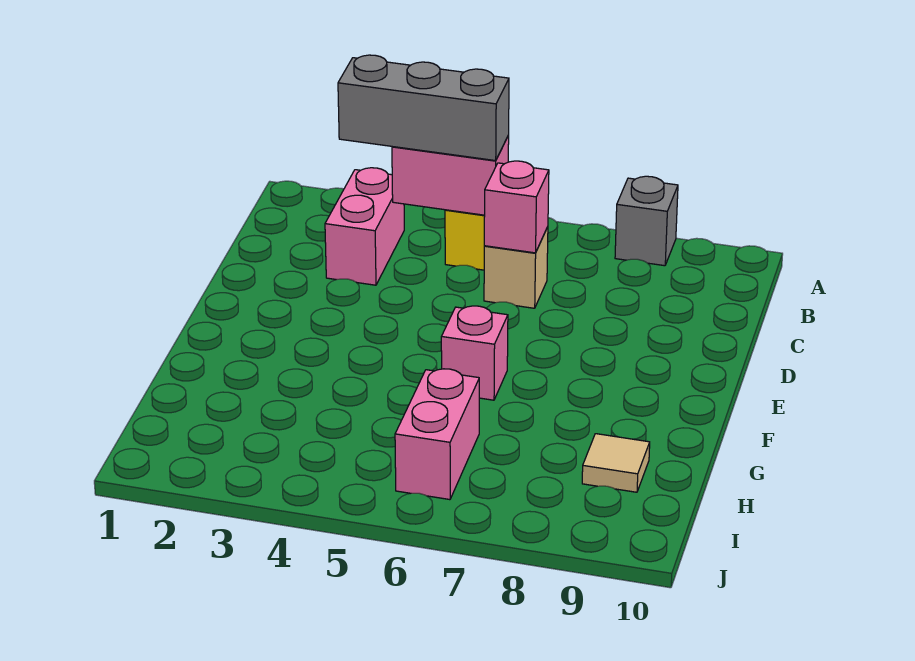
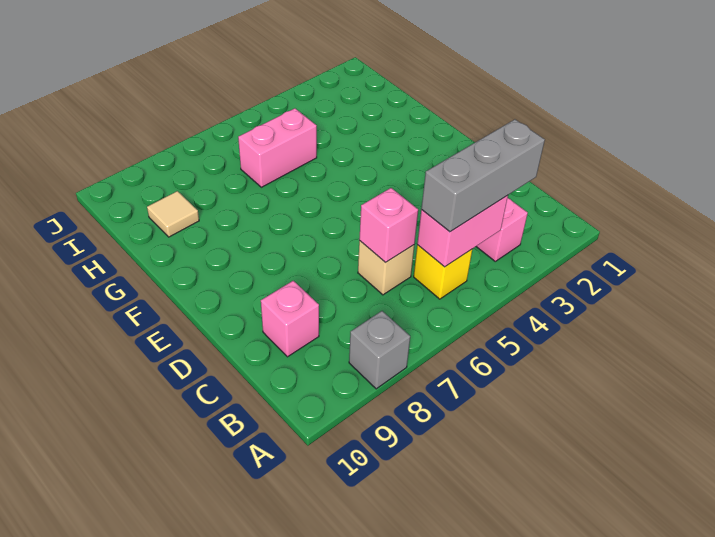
pink 1x1 brick [441,306,508,400] -> pink 1x1 brick moved to [261,281,319,357]
pink 1x2 brick [395,369,479,500] -> pink 1x2 brick turned to [238,108,317,187]

